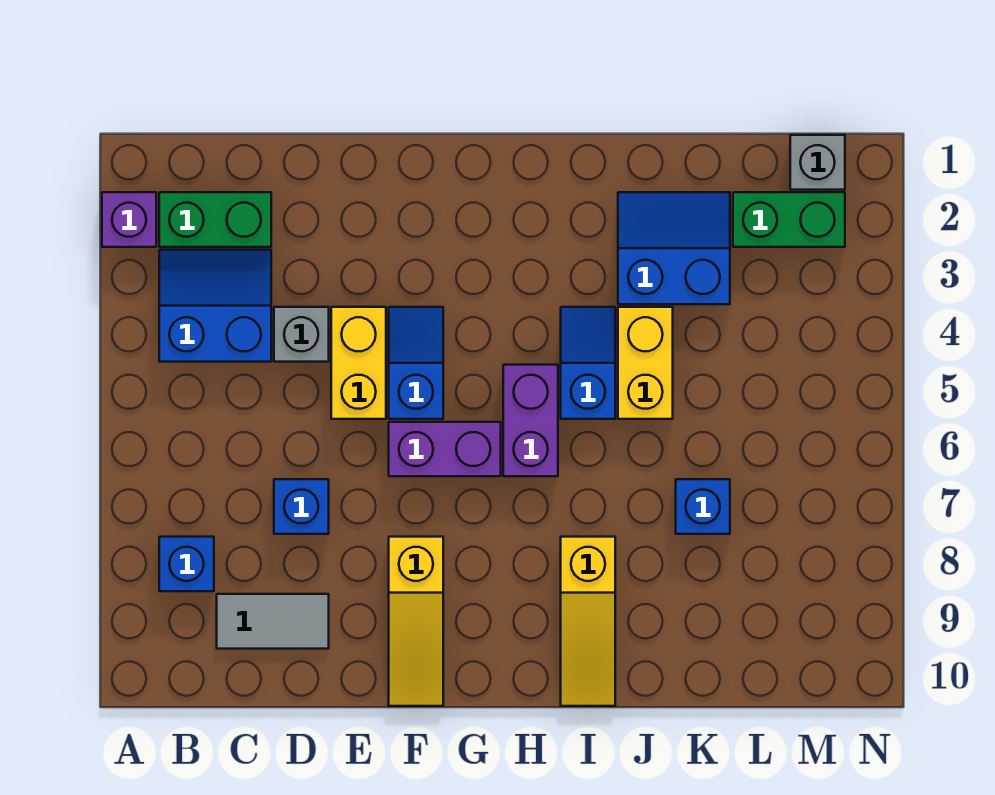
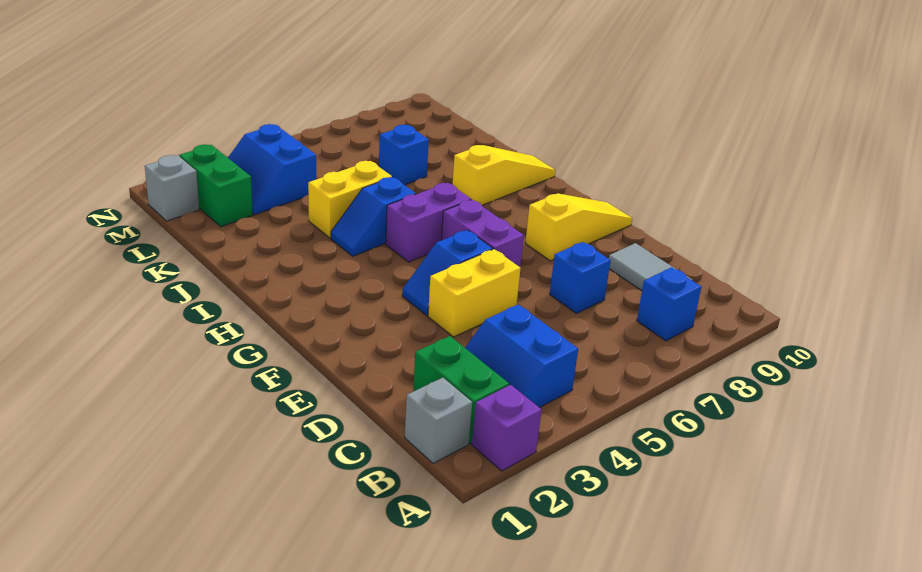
grey 1x1 brick [274,307,329,362] -> grey 1x1 brick moved to [405,378,472,463]
blue 2x2 slope [618,192,730,304] -> blue 2x2 slope moved to [228,124,316,215]

